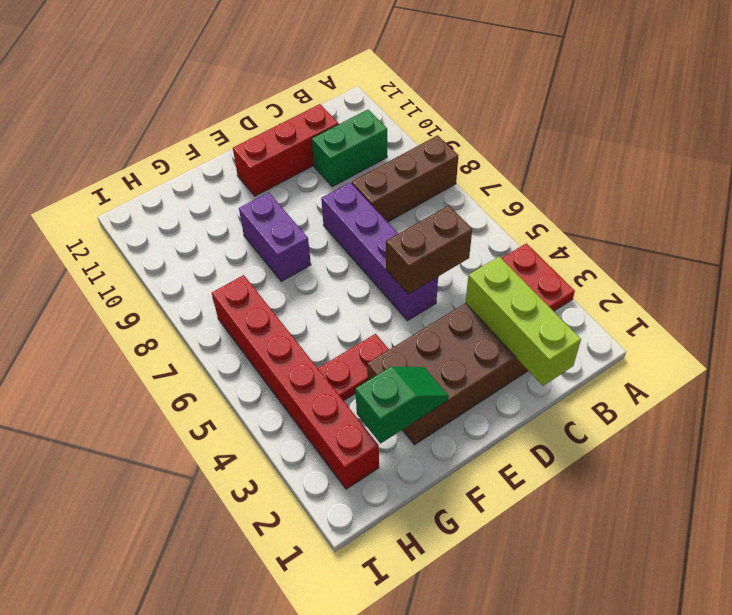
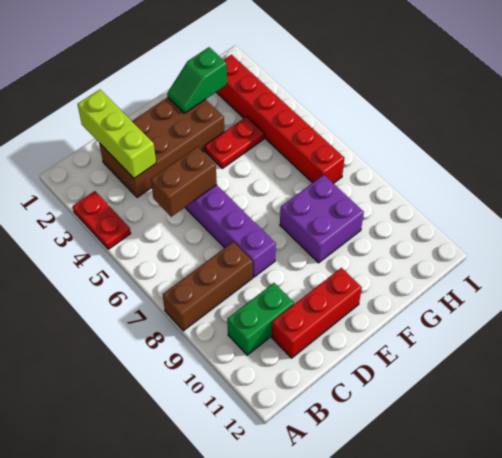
purple 1x2 brick [239,192,311,281] -> purple 2x2 brick [280,175,364,263]

